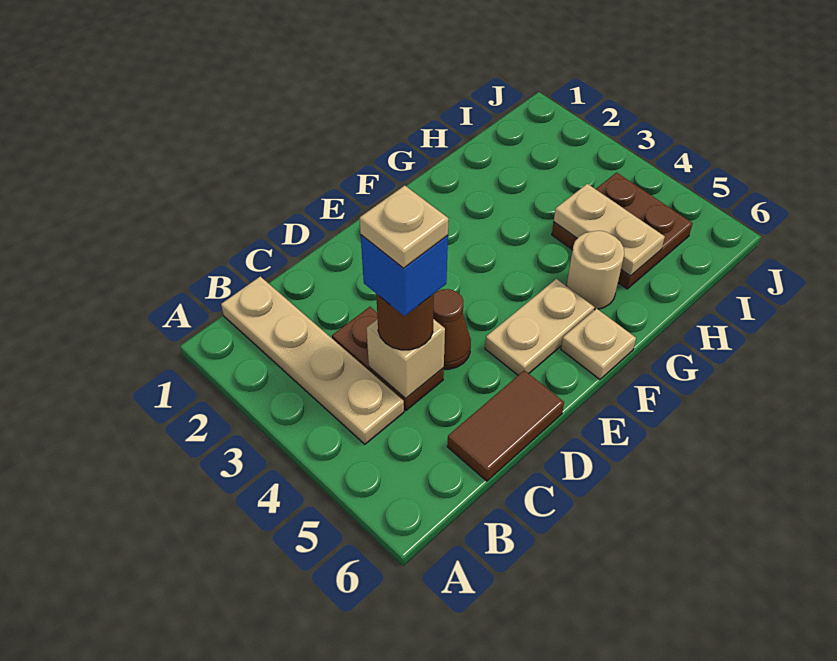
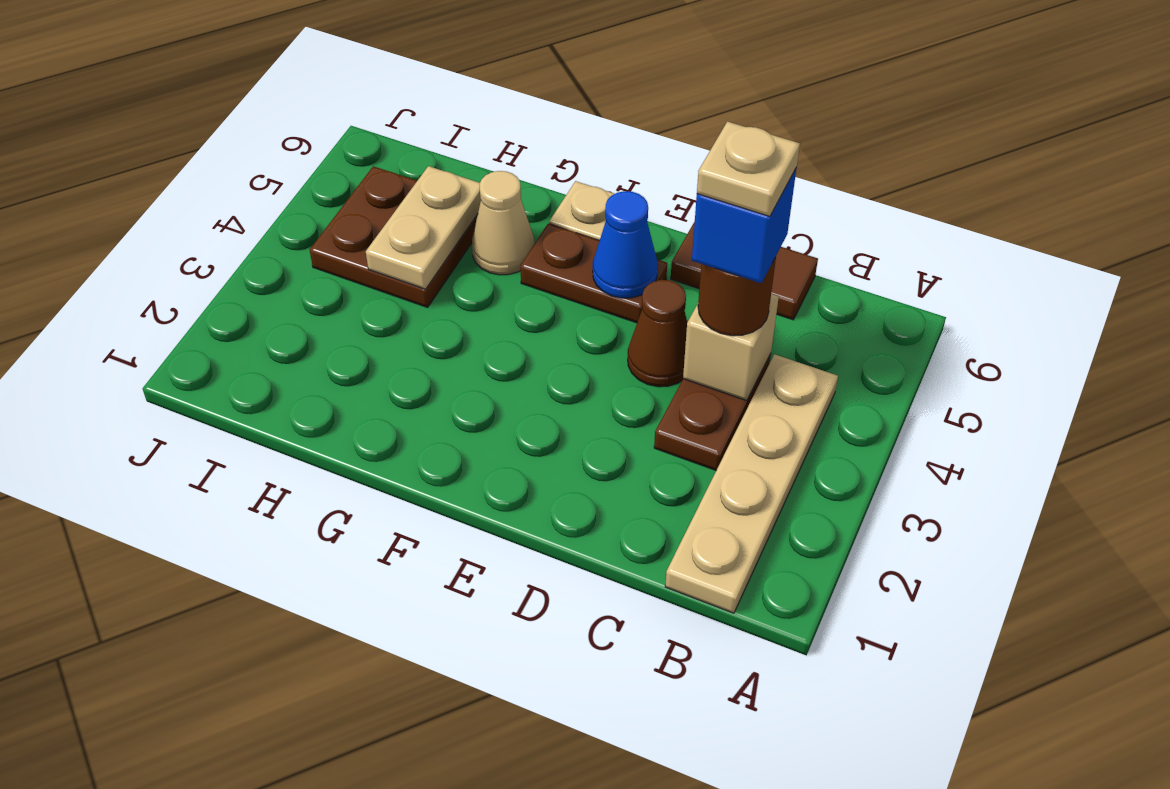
tan 1x2 plate [485,279,594,375] -> brown 1x2 plate [520,224,667,323]
none -> blue 1x1 cone [593,191,658,298]
tan 1x1 round brick [567,231,624,310] -> tan 1x1 cone [472,171,534,275]

